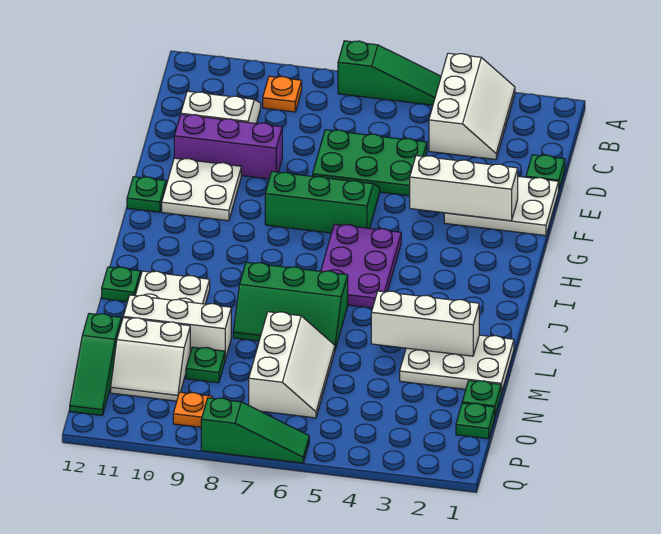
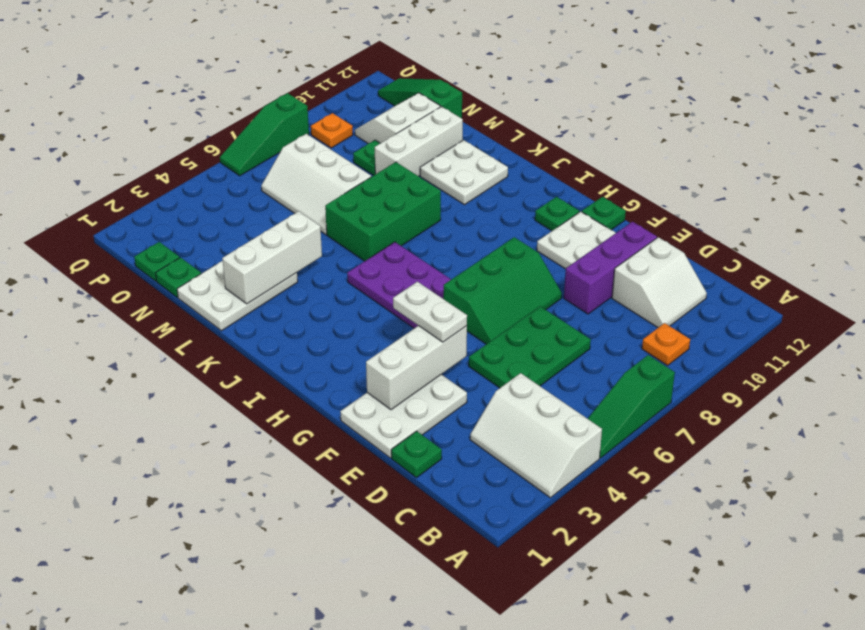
none -> white 1x2 plate [393,282,467,342]
green 2x3 slope [233,262,348,349] -> green 2x3 brick [325,162,441,261]
green 1x1 plate [102,267,141,302] -> green 1x1 plate moved to [535,197,579,231]

